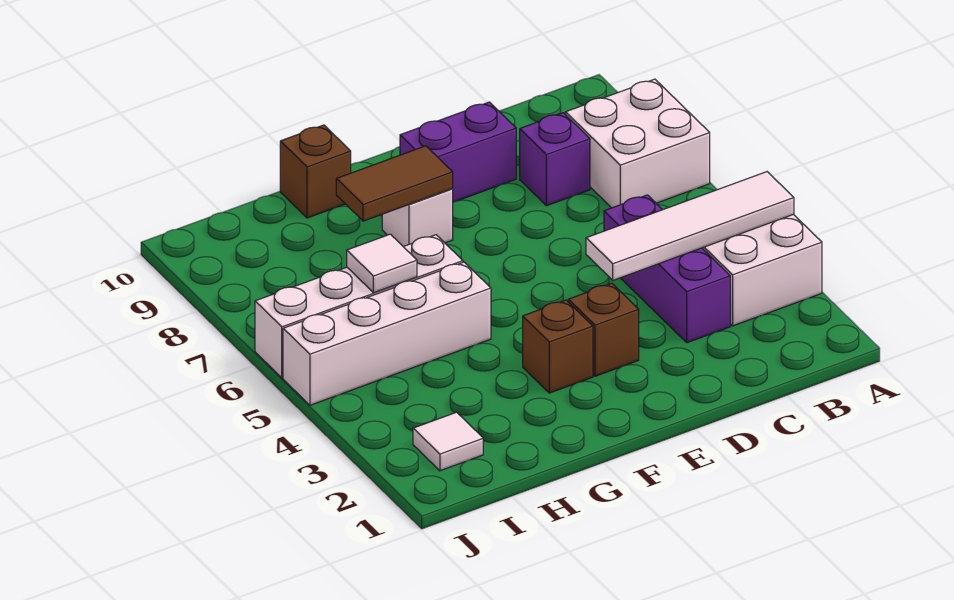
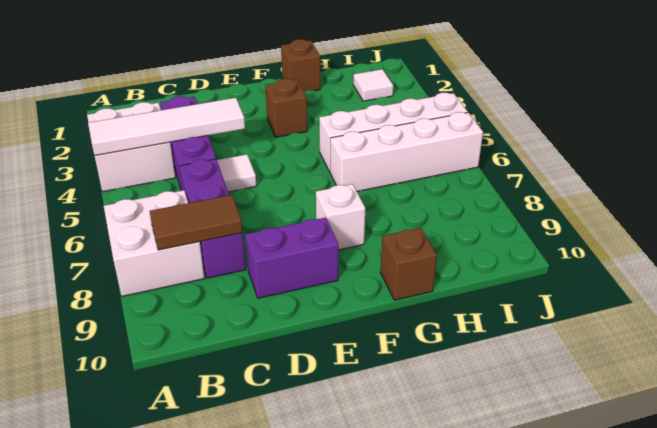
purple 1x1 brick [520,113,590,206] -> purple 1x3 brick [179,159,246,278]
brown 1x1 brick [568,283,639,376] -> brown 1x1 brick moved to [281,39,320,91]
brown 1x2 tile [336,146,453,221] -> brown 1x2 tile moved to [149,195,242,250]
white 1x1 tile [347,234,417,293] -> white 1x1 tile moved to [217,154,256,192]

